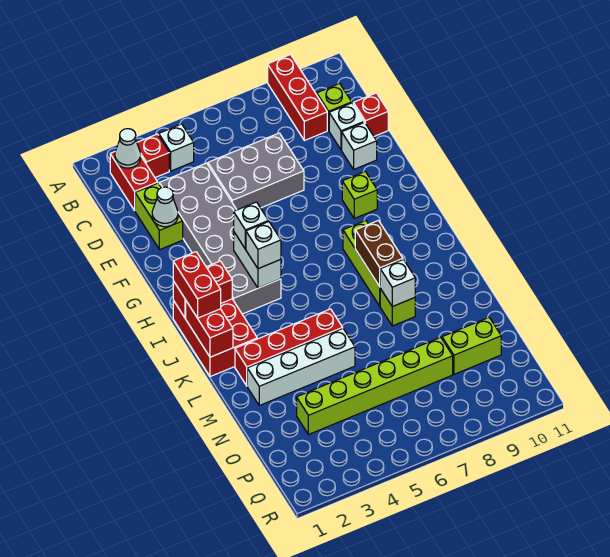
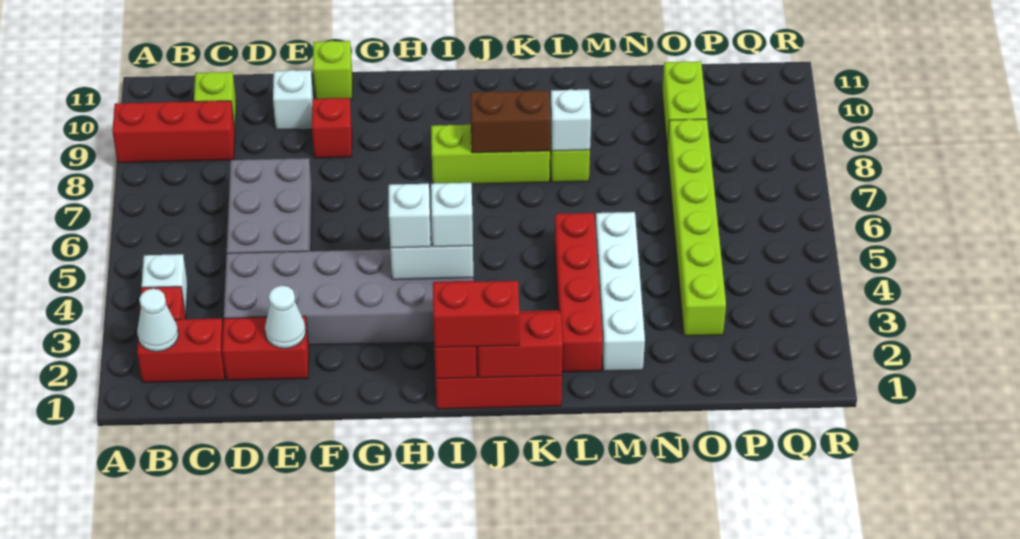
lime 1x2 brick [135,183,183,250] -> red 1x2 brick [222,316,309,381]
white 1x1 brick [329,103,364,150] -> none
red 1x1 brick [353,93,388,136] -> red 1x1 brick moved to [312,98,352,158]
lime 1x1 brick [342,172,377,218] -> lime 1x1 brick moved to [313,41,352,99]

